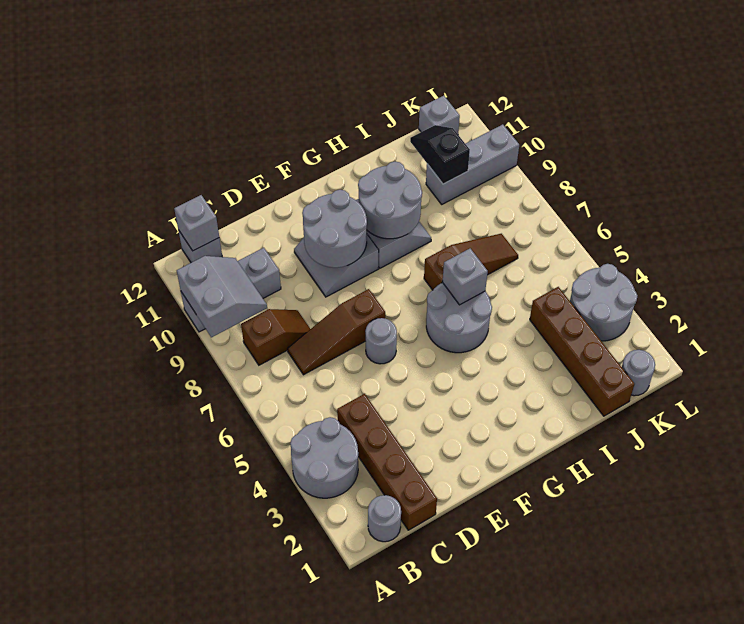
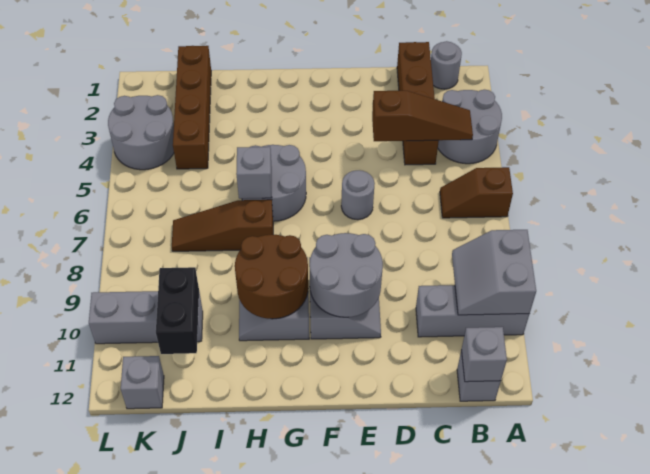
brown 1x2 slope [241,309,310,365] -> brown 1x2 slope moved to [440,167,513,218]
brown 1x3 slope [288,289,385,375] -> brown 1x3 slope moved to [372,91,473,141]
grey 2x2 round brick [358,162,422,239] -> brown 2x2 round brick [235,235,308,319]
black 1x2 slope [410,125,470,184] -> black 1x2 brick [156,267,199,354]
grey 1x1 round brick [622,350,655,396] -> none

